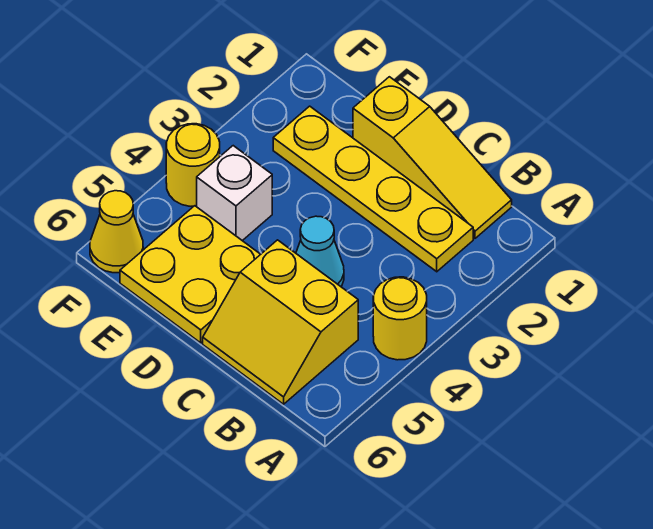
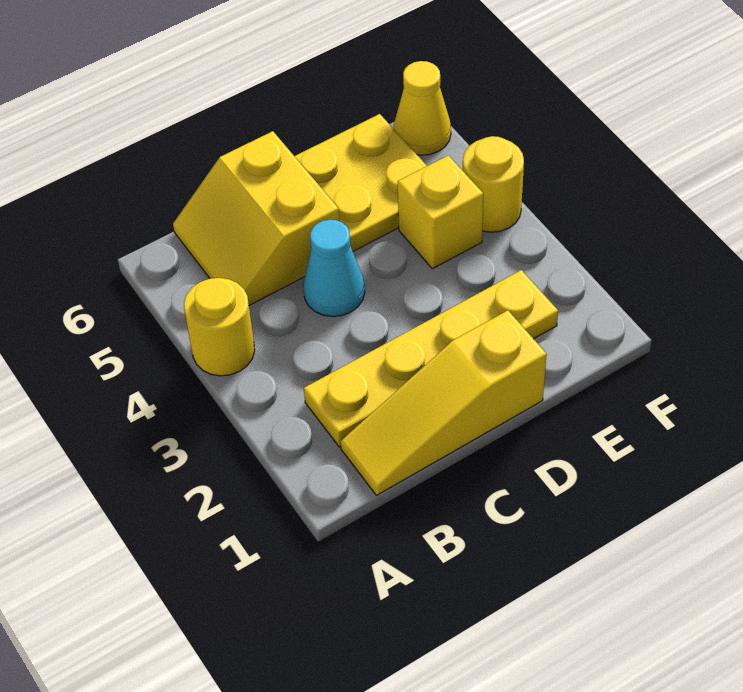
yellow 2x2 slope [203,240,358,404] -> yellow 2x2 slope turned to [173,131,340,305]
white 1x1 brick [196,146,272,241] -> yellow 1x1 brick [398,155,483,269]

